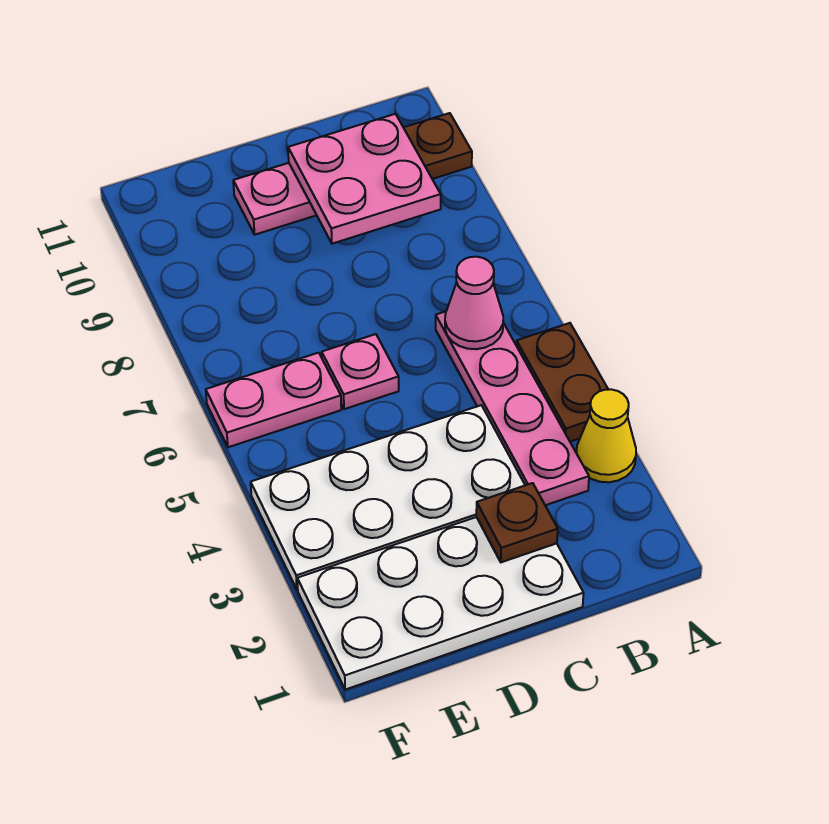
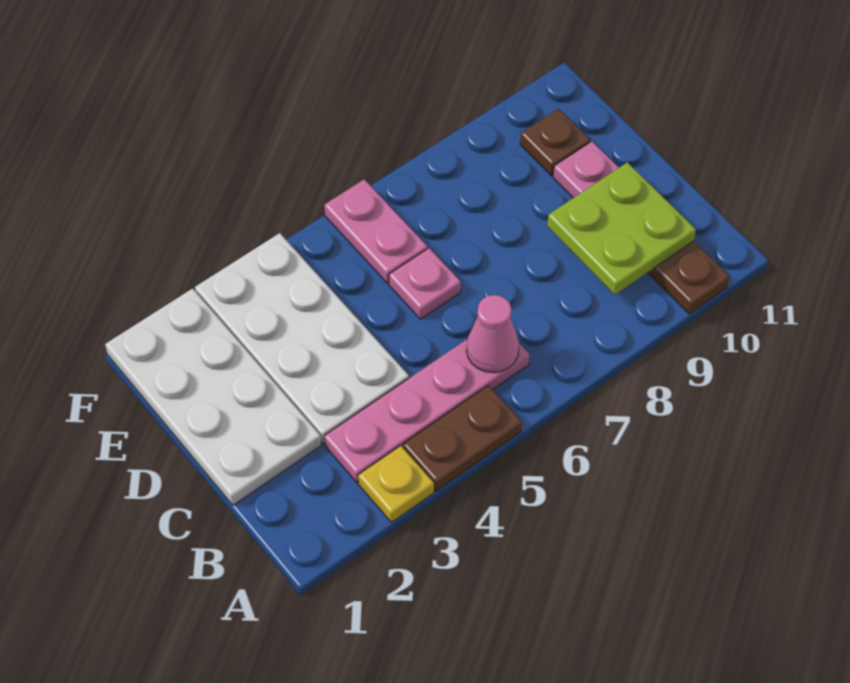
yellow 1x1 cone [577,389,636,482] -> yellow 1x1 plate [358,446,434,522]
pink 2x2 plate [288,114,441,244] -> lime 2x2 plate [547,162,696,295]
brown 1x1 plate [476,483,558,562] -> brown 1x1 plate moved to [520,109,590,176]

